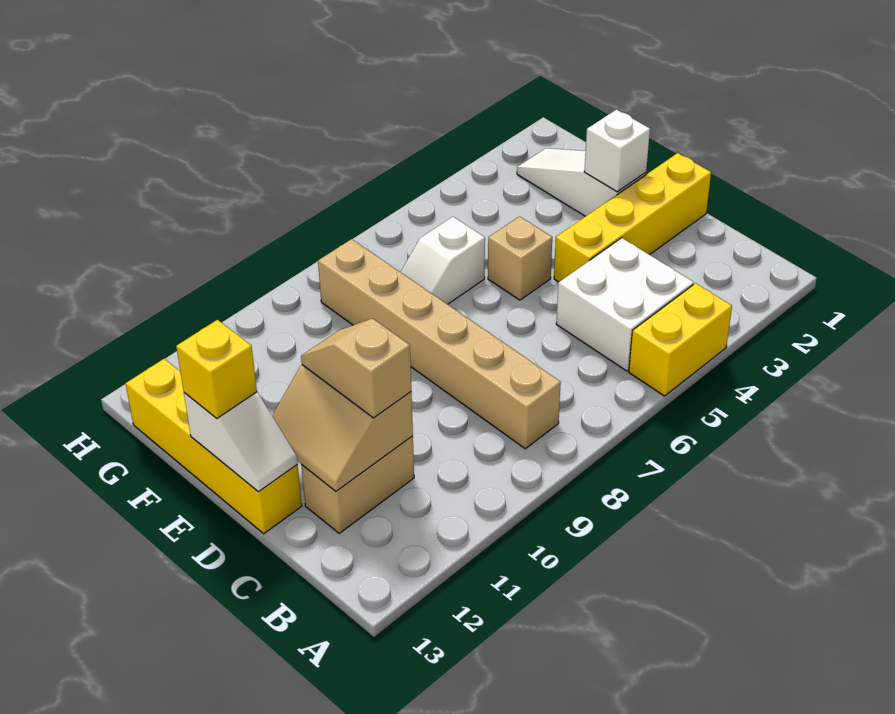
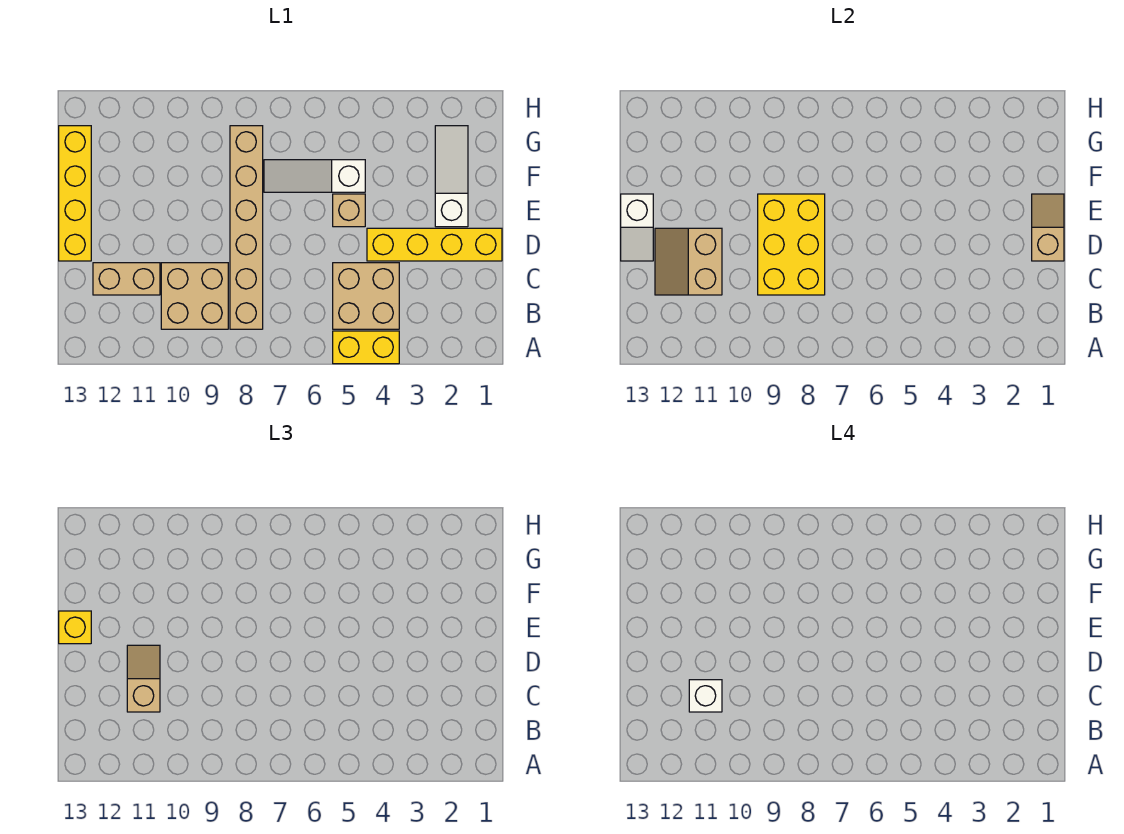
white 2x2 brick [556,238,694,371] -> tan 2x2 brick [333,263,399,329]
none -> tan 2x2 brick [161,263,228,329]
none -> yellow 2x3 brick [758,194,825,295]
none -> tan 1x2 slope [1032,194,1064,261]
white 1x1 brick [584,110,650,192] -> white 1x1 brick moved to [689,680,722,712]
white 1x2 slope [401,217,485,304] -> white 1x3 slope [264,160,365,192]

